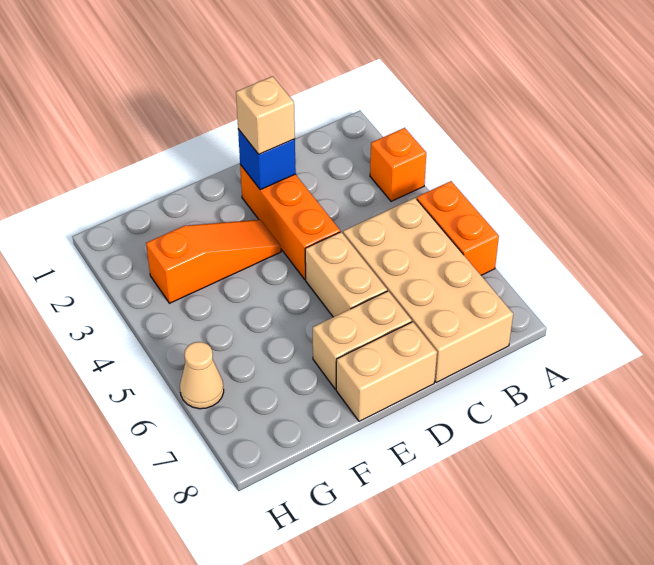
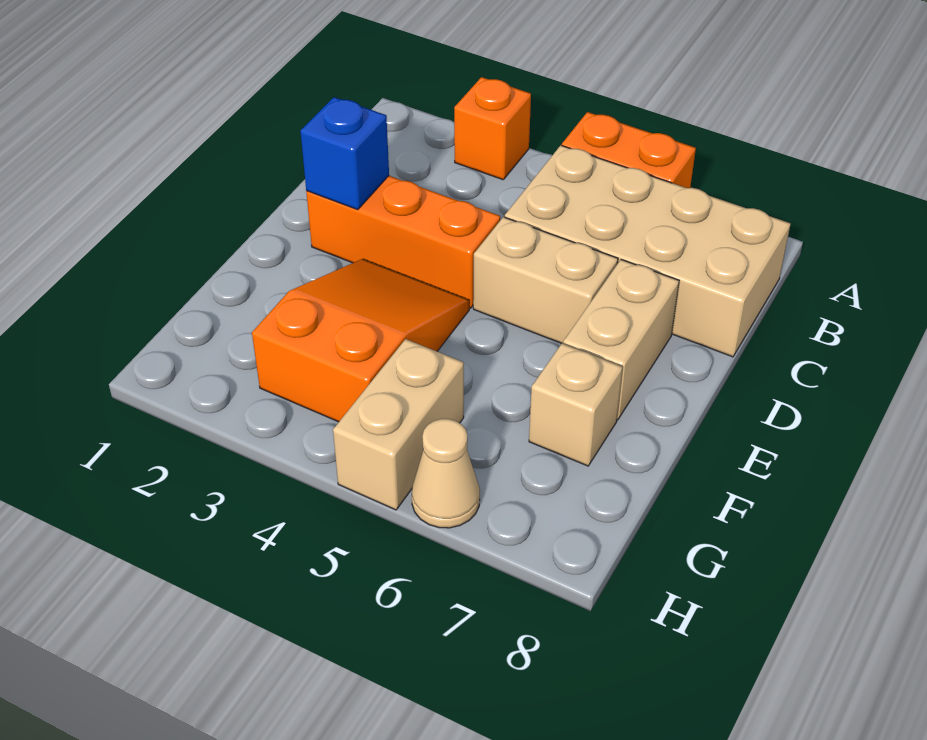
tan 1x1 brick [236,76,295,154] -> tan 1x1 brick moved to [529,343,623,466]
tan 1x2 brick [336,322,437,421] -> tan 1x2 brick moved to [333,339,464,510]
orange 1x3 slope [146,220,281,303] -> orange 2x3 slope [252,259,469,422]

